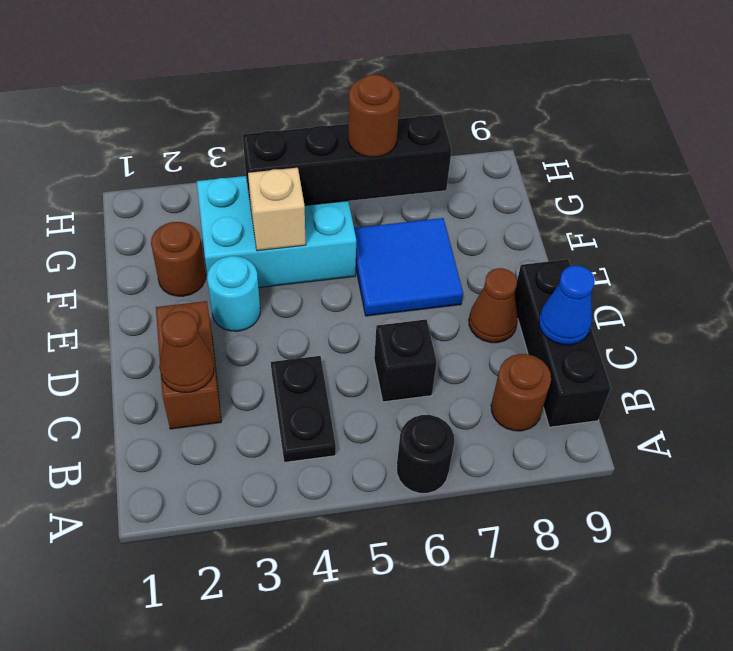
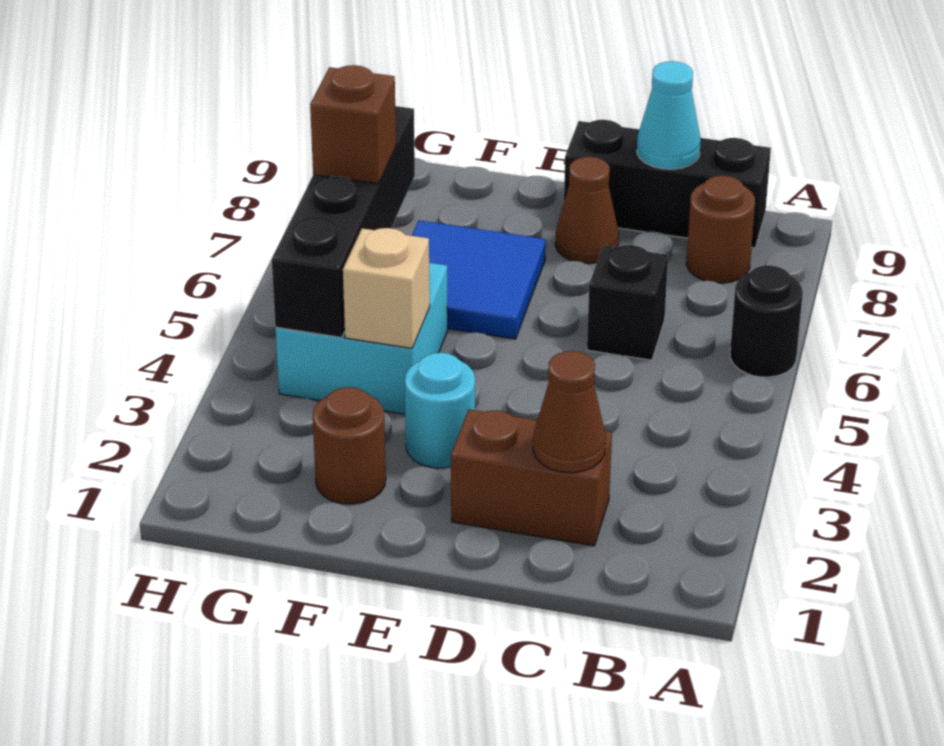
black 1x2 plate [271,356,336,462] -> none
blue 1x1 cone [539,266,595,345] -> cyan 1x1 cone [637,61,701,169]
cyan 2x3 brick [197,176,356,288] -> cyan 2x2 brick [275,263,448,414]
brown 1x1 round brick [348,75,400,157] -> brown 1x1 brick [310,65,396,184]

